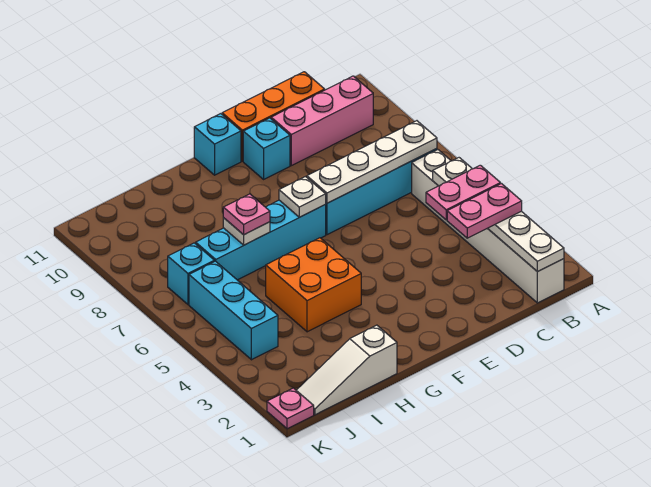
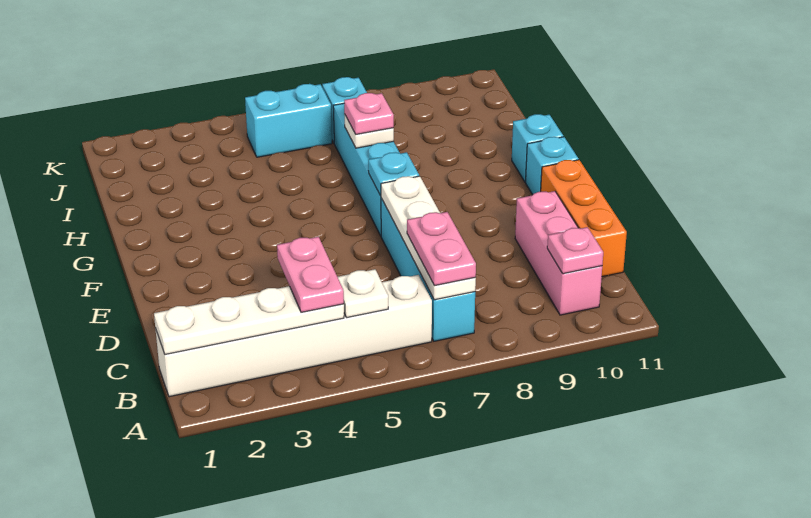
pink 1x2 plate [447,184,522,238] -> pink 1x2 plate moved to [407,212,476,286]
cyan 1x1 brick [243,118,290,179] -> cyan 1x1 brick moved to [512,114,563,182]
white 1x1 plate [279,177,326,217] -> cyan 1x1 plate [368,152,419,196]
orange 2x2 brick [266,238,361,332] -> none
white 1x3 slope [296,325,397,415] -> none
cyan 1x3 brick [189,261,278,360] -> cyan 1x2 brick [245,84,332,157]
pink 1x1 plate [267,388,314,429] -> pink 1x1 plate moved to [547,227,603,274]

